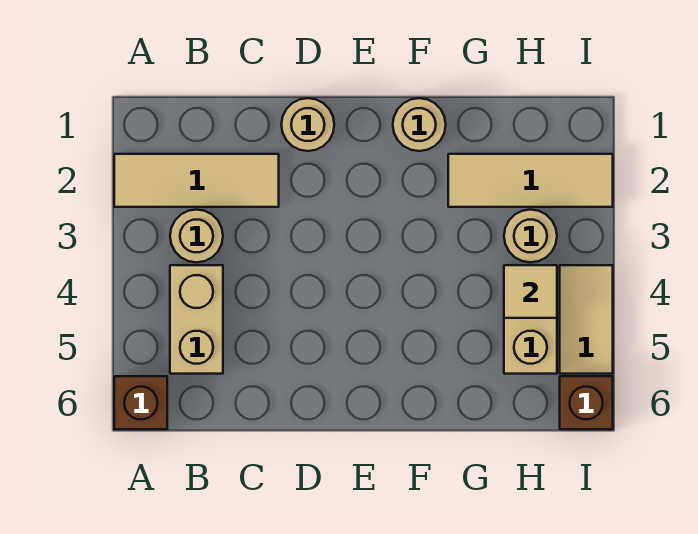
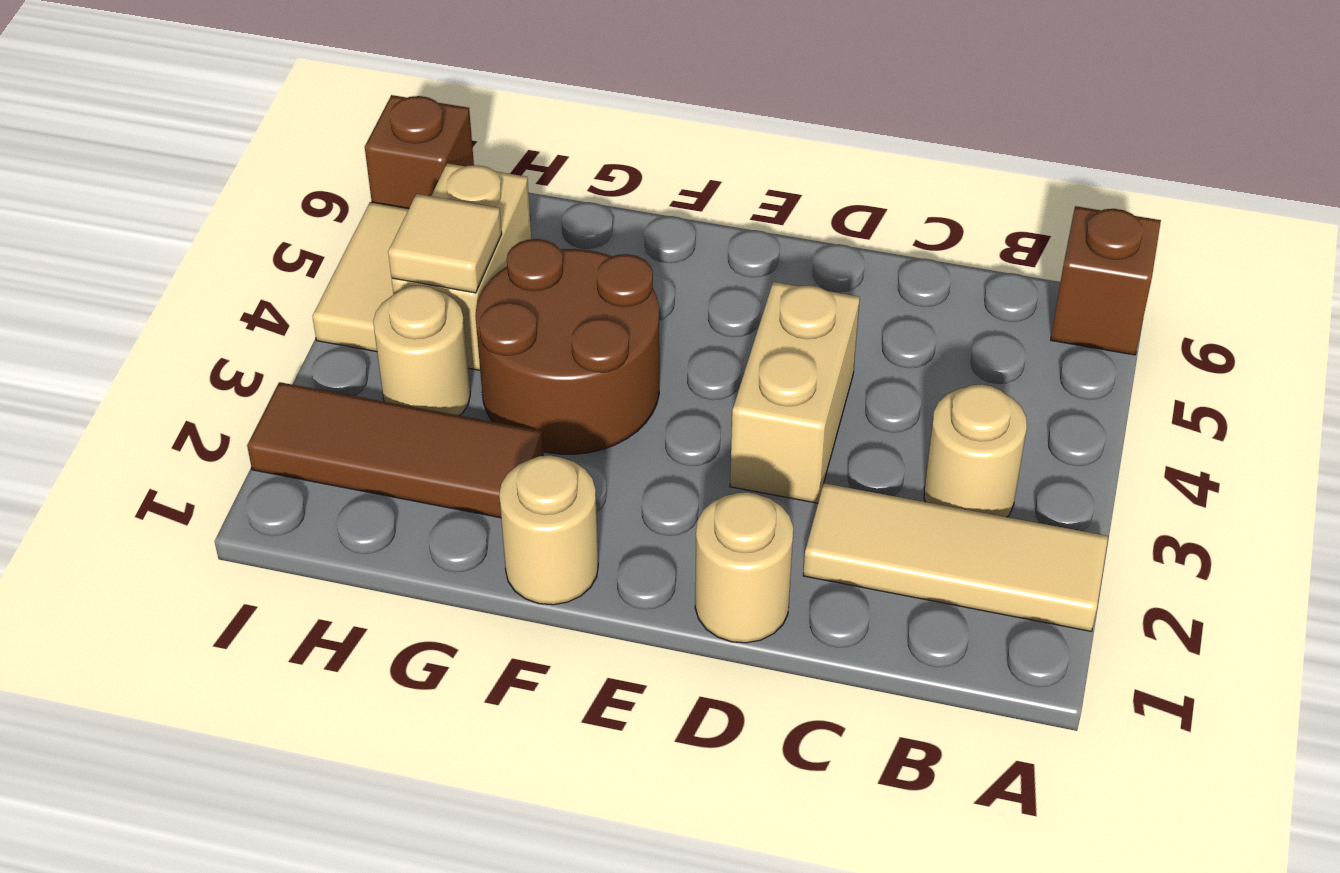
tan 1x2 brick [170,265,223,374] -> tan 1x2 brick moved to [730,282,860,503]
none -> brown 2x2 round brick [476,239,659,454]
tan 1x3 tile [448,154,613,207] -> brown 1x3 tile [247,382,543,518]

